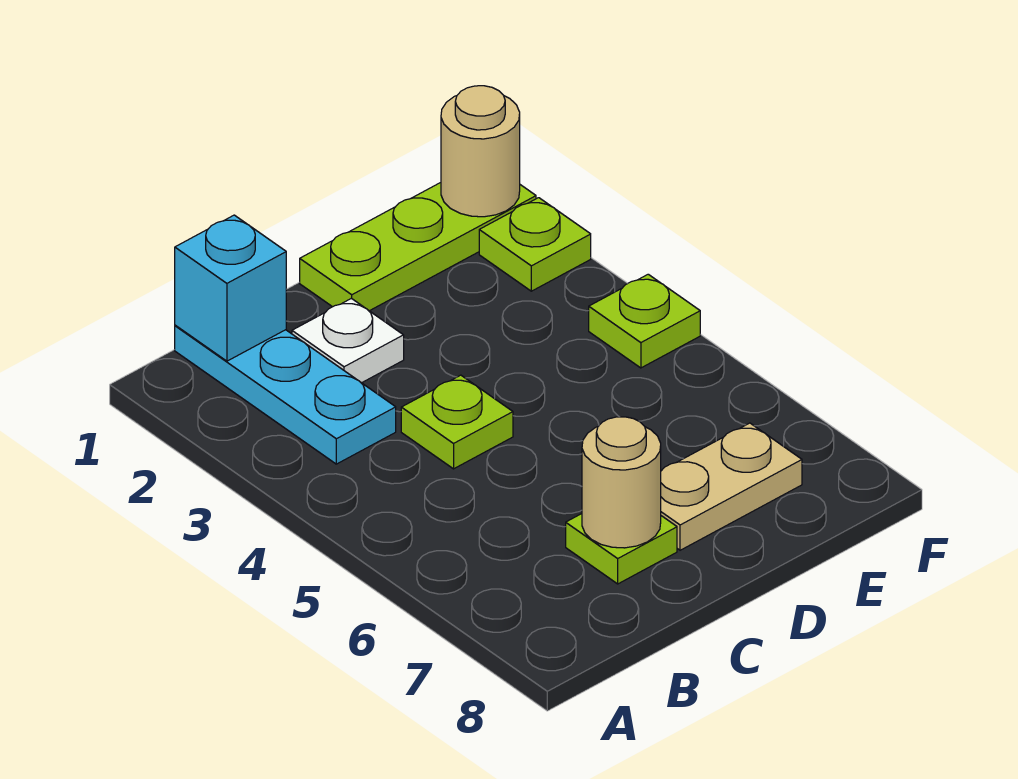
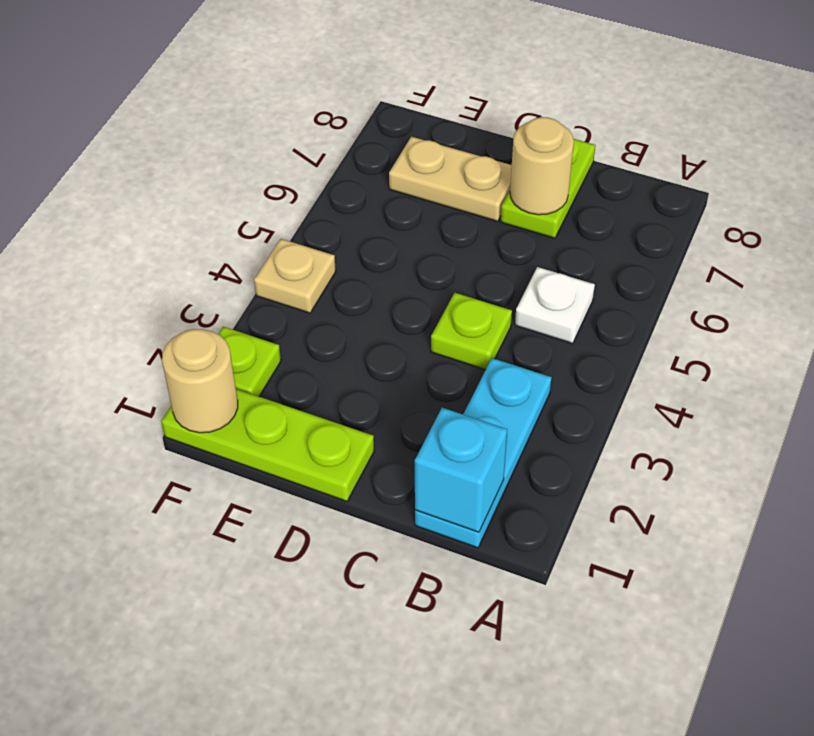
white 1x1 plate [292,298,404,383] -> white 1x1 plate moved to [515,267,595,343]
lime 1x1 plate [566,514,677,584] -> lime 1x2 plate [501,138,595,238]
lime 1x1 plate [589,274,700,368] -> tan 1x1 plate [254,239,336,313]

